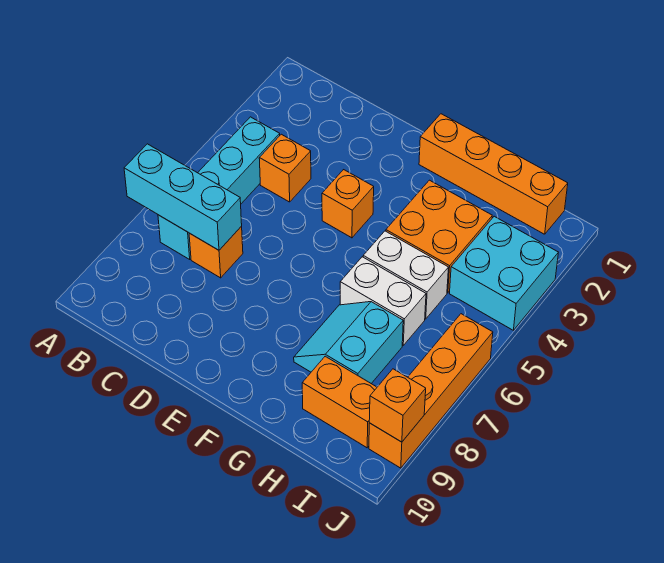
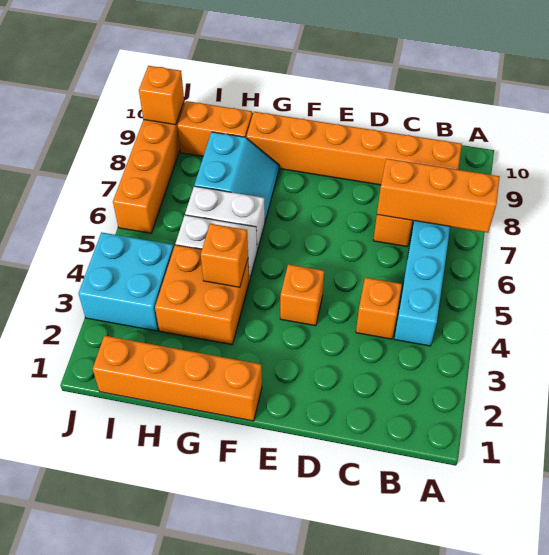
cyan 1x3 brick [124,144,242,250] -> orange 1x3 brick [377,158,500,233]
none -> orange 1x6 brick [246,112,462,185]
none -> orange 1x1 brick [201,224,248,287]

